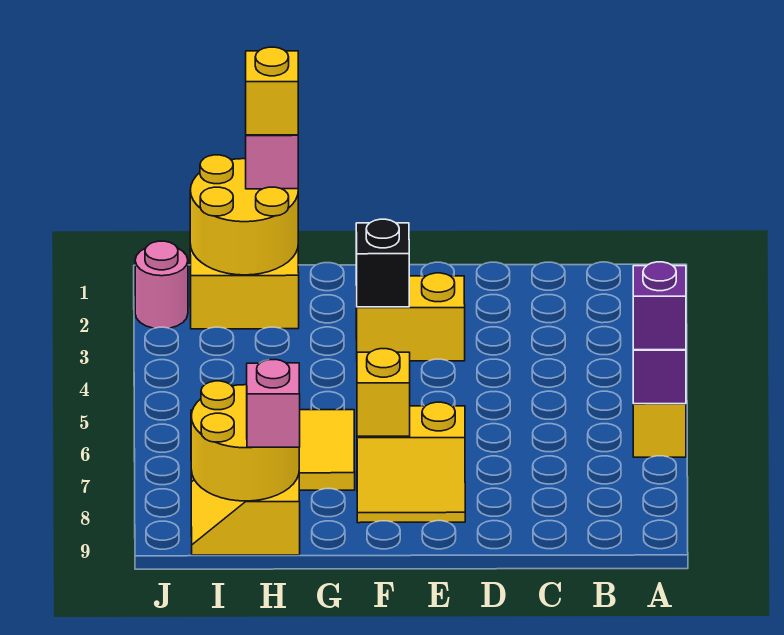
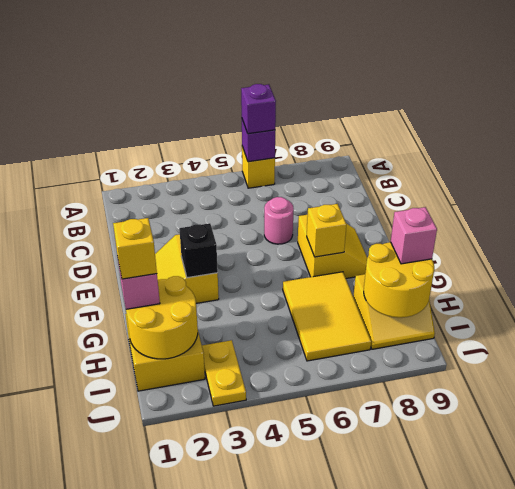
none -> yellow 1x2 plate [202,340,246,406]
pink 1x1 round brick [135,241,188,328] -> pink 1x1 round brick moved to [264,197,294,244]

